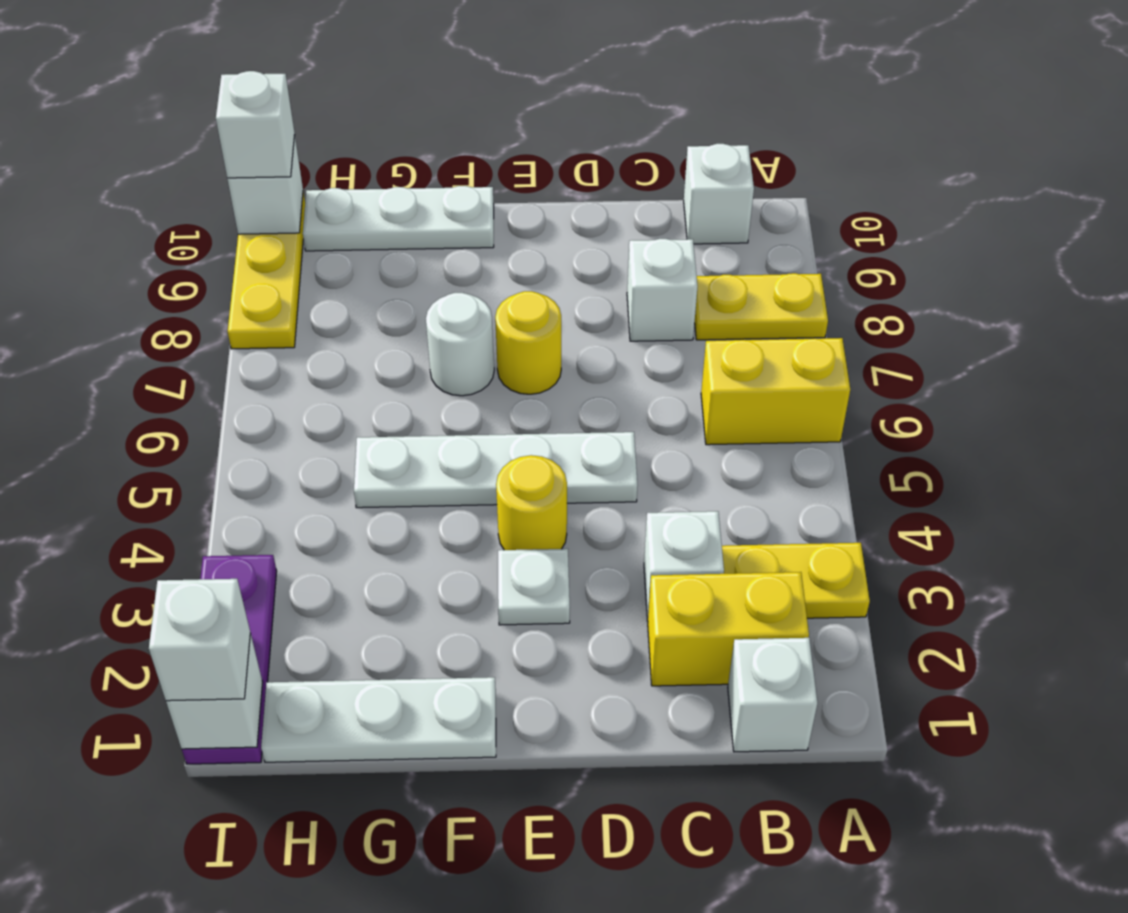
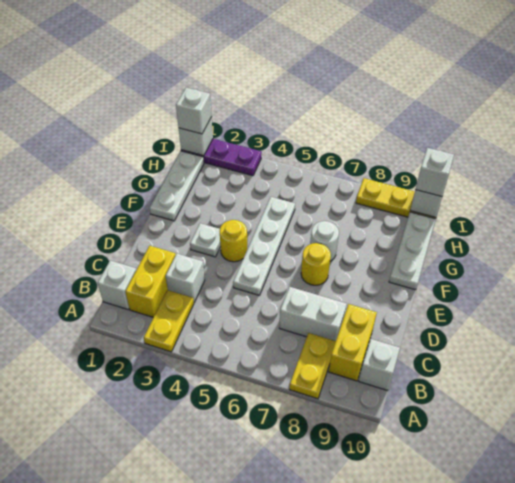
yellow 1x2 brick [701,338,850,445] -> yellow 1x2 brick moved to [329,304,377,381]
white 1x1 brick [627,239,698,341] -> white 1x2 brick [279,287,347,341]

